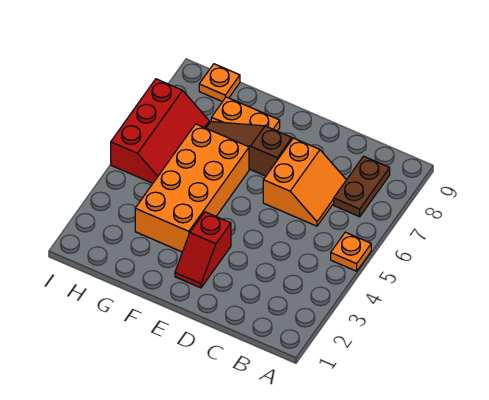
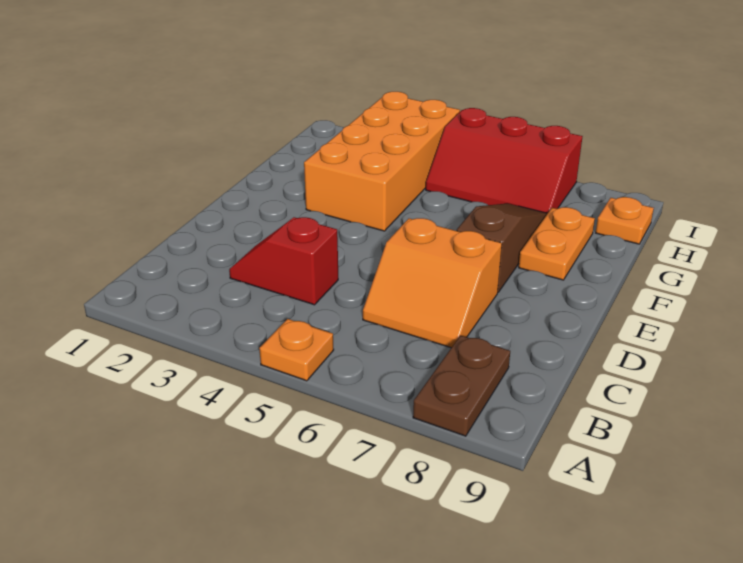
brown 1x2 plate [334,156,390,217] -> brown 1x2 plate turned to [413,335,510,436]
red 1x2 slope [175,212,231,288] -> red 1x2 slope moved to [229,217,338,305]
orange 2x4 brick [135,124,249,252] -> orange 2x4 brick turned to [304,92,460,231]

